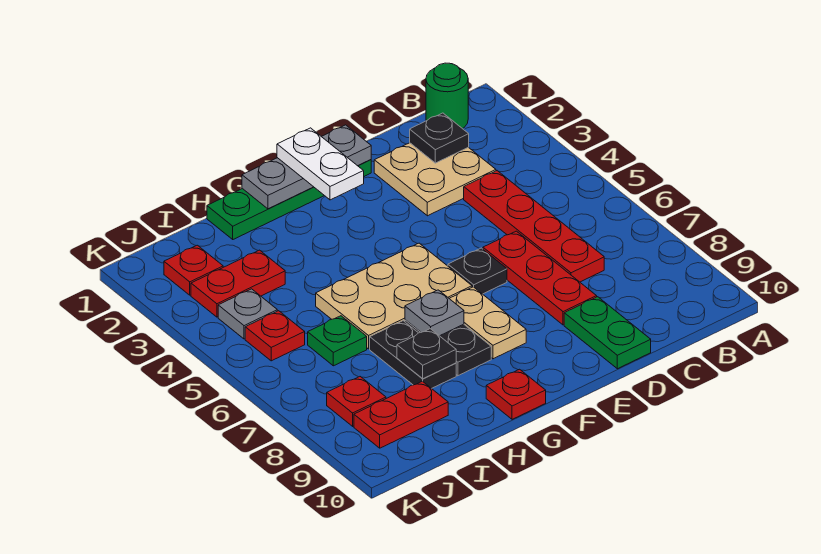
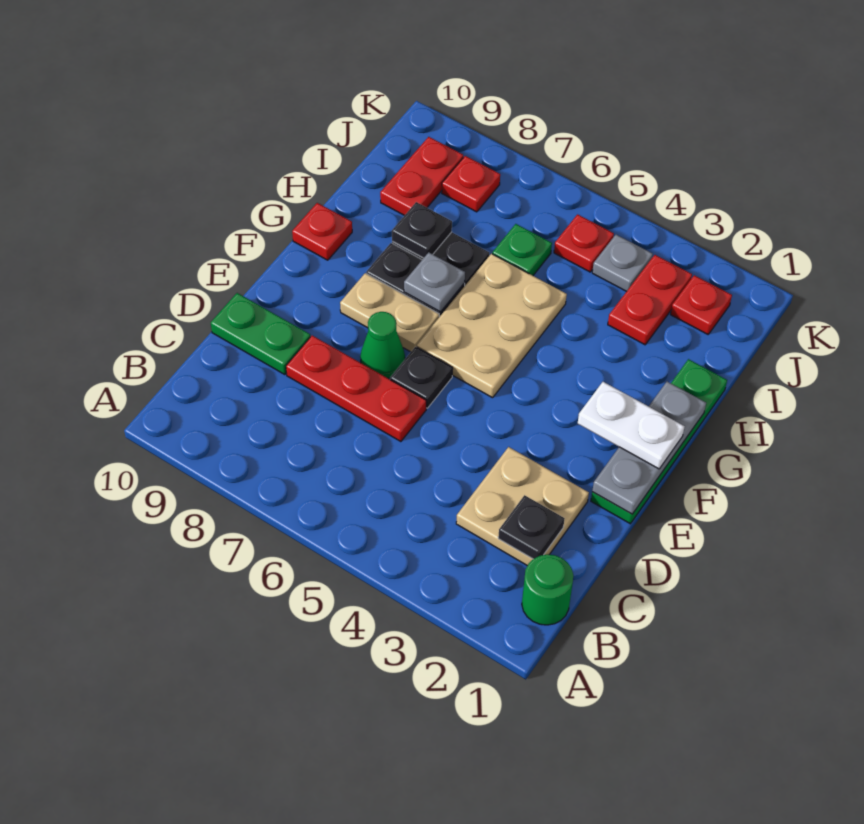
red 1x4 plate [464,171,604,282] -> none
none -> green 1x1 cone [360,312,405,378]

